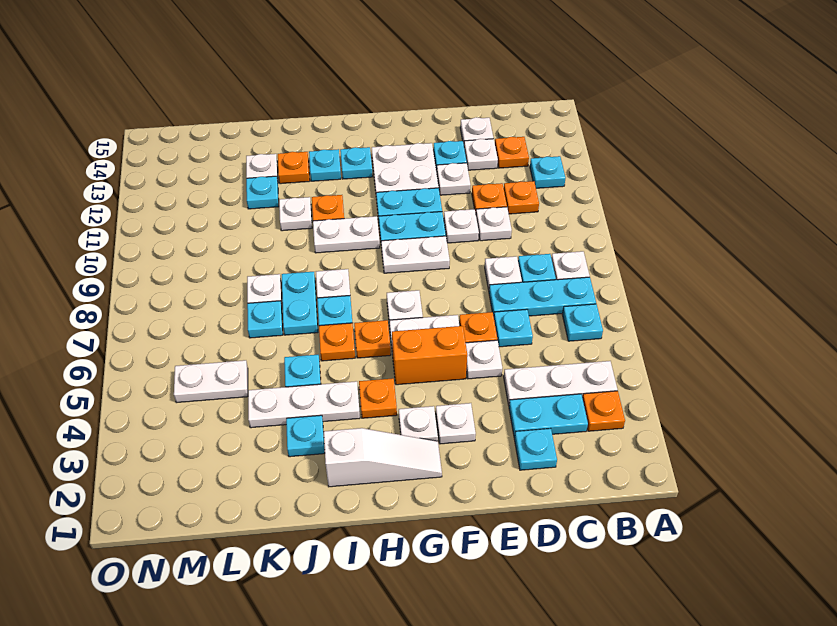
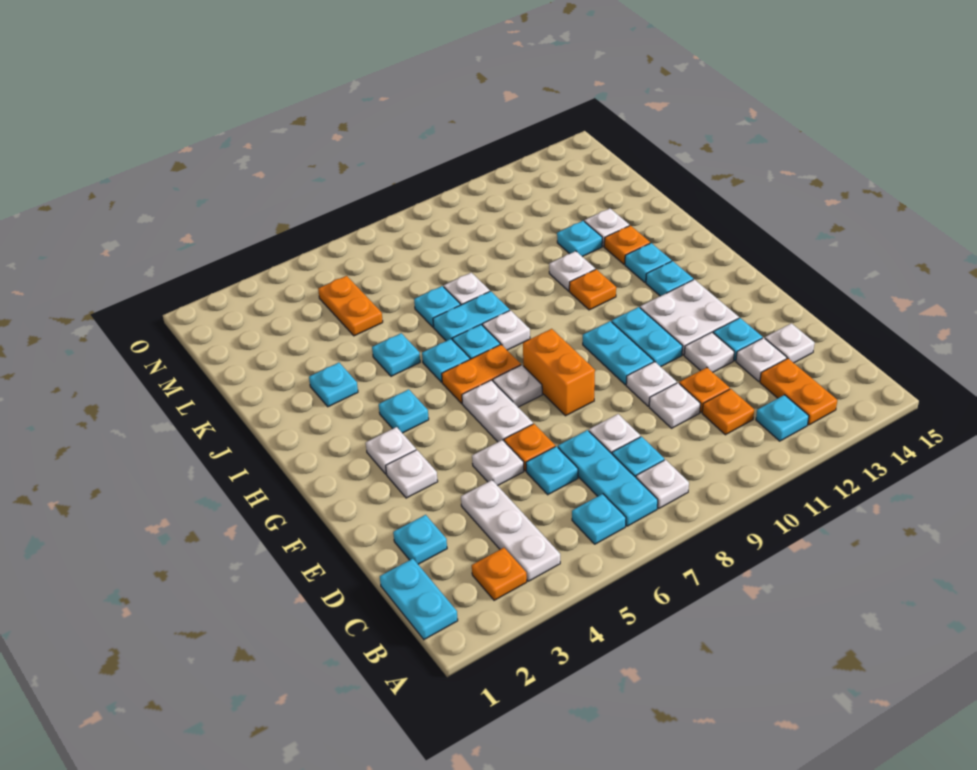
cyan 1x2 plate [509,394,588,438] -> cyan 1x2 plate moved to [380,559,458,639]
orange 1x1 plate [495,137,529,168] -> orange 1x2 plate [760,358,837,425]
orange 1x2 brick [392,326,467,385] -> orange 1x2 brick moved to [523,329,595,416]
white 1x2 plate [381,236,450,273] -> none
white 1x3 slope [324,428,442,487] -> none
orange 1x1 plate [359,378,397,418] -> cyan 1x1 plate [379,389,429,433]
orange 1x1 plate [354,320,391,358] -> orange 1x2 plate [442,344,521,404]
white 1x2 plate [313,216,380,253] -> none
white 1x3 plate [248,381,360,428] -> none
orange 1x1 plate [319,323,355,361] -> cyan 1x1 plate [422,339,470,382]
white 1x2 plate [174,360,248,403] -> orange 1x2 plate [318,276,383,336]

